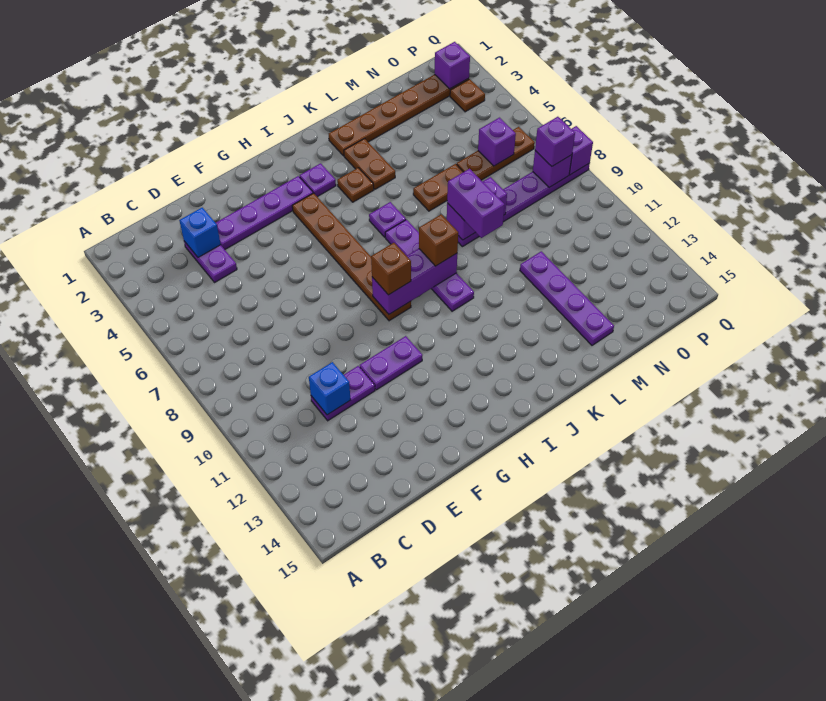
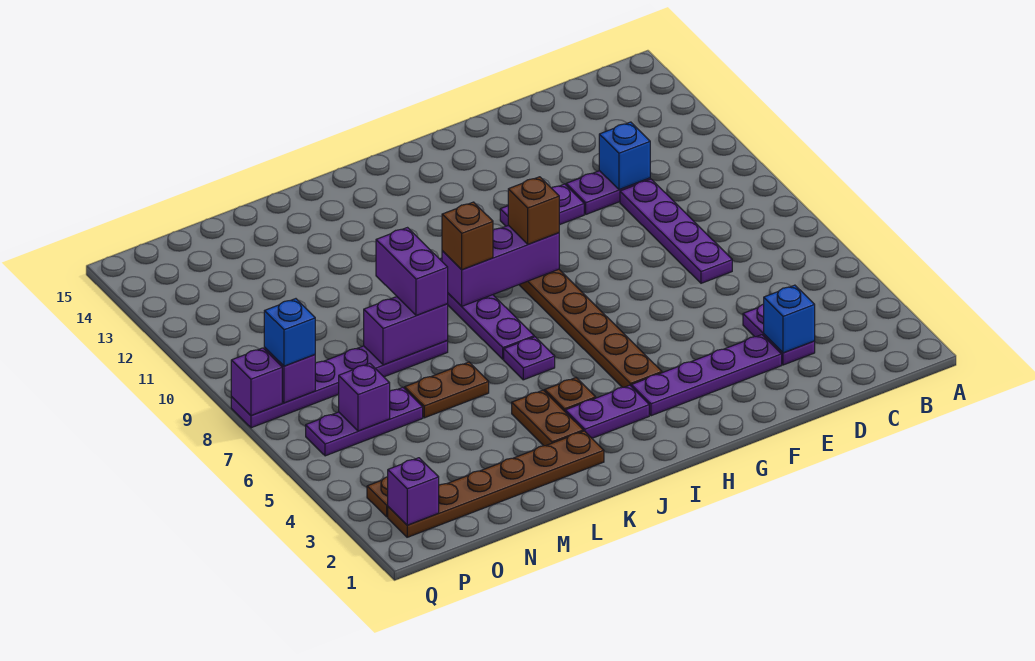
purple 1x1 plate [300,163,336,197] -> purple 1x2 plate [565,385,649,438]
purple 1x4 plate [520,251,614,345] -> purple 1x4 plate moved to [620,179,732,283]
brown 1x3 plate [457,127,535,180] -> purple 1x3 plate [306,387,423,456]
purple 1x1 brick [535,117,575,166] -> blue 1x1 brick [264,299,315,366]

